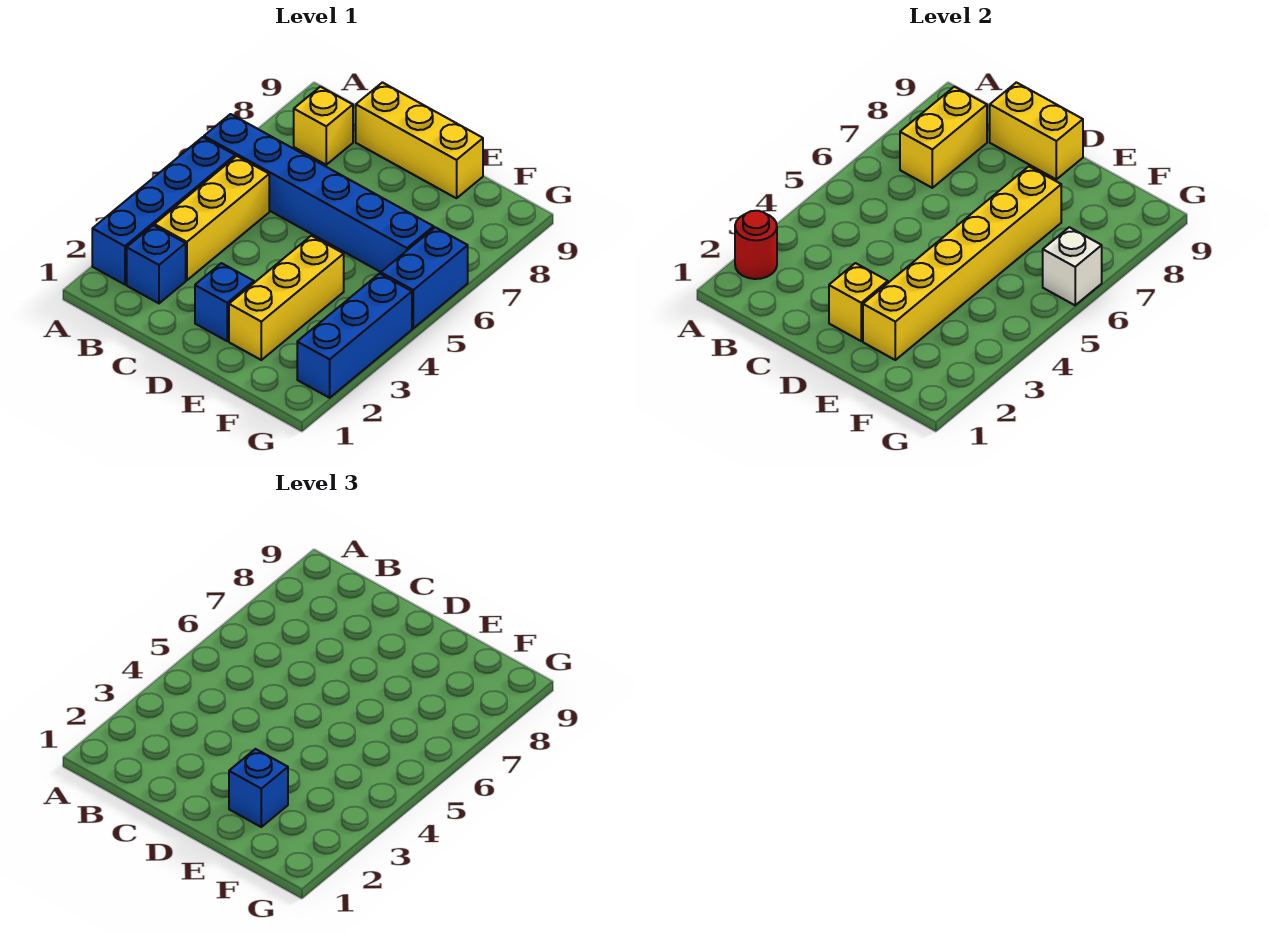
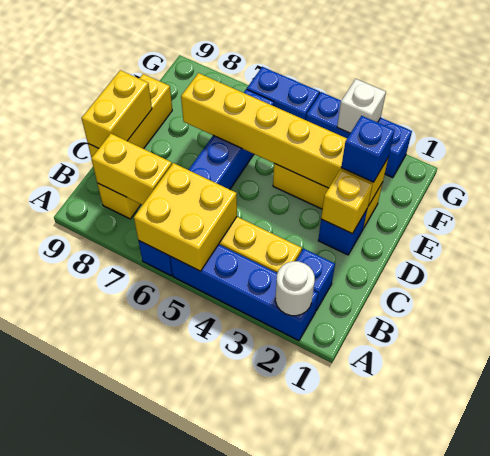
red 1x1 round brick [735,211,777,279] -> white 1x1 round brick [275,261,315,316]
none -> yellow 2x2 brick [134,163,237,271]
white 1x1 brick [1043,227,1102,305] -> white 1x1 brick moved to [337,79,386,133]

